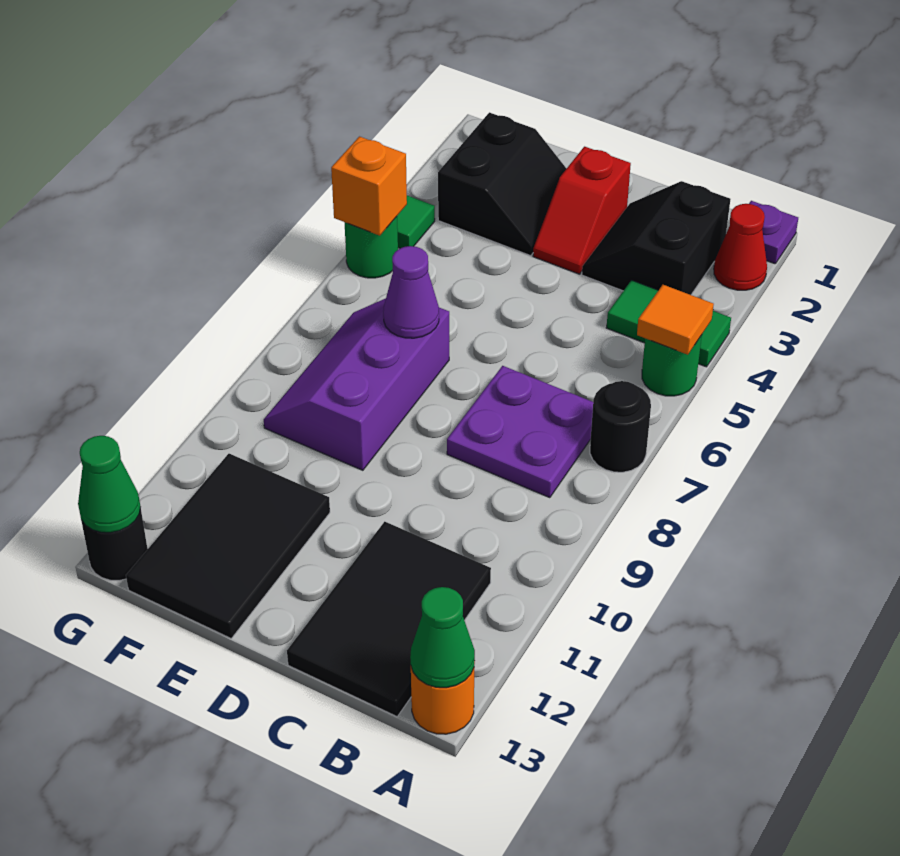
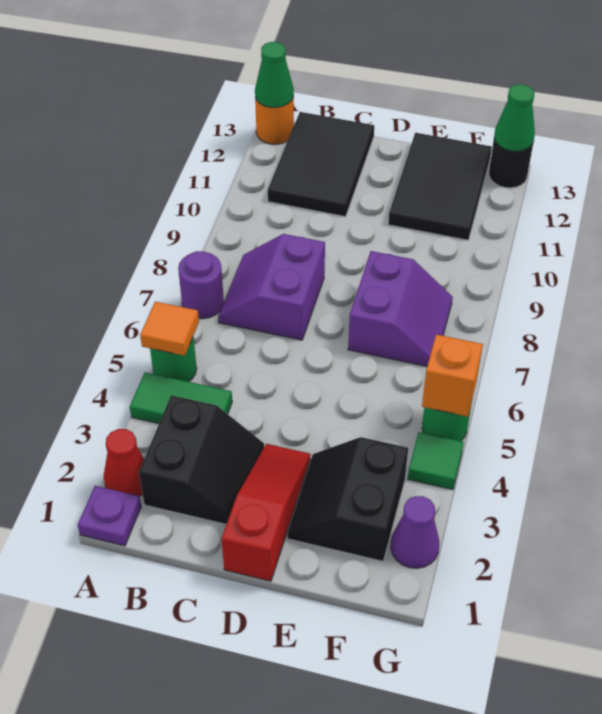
black 1x1 round brick [590,381,651,472] -> purple 1x1 round brick [178,251,224,319]
purple 2x2 plate [447,366,593,498] -> purple 2x2 slope [218,234,325,340]
red 1x2 slope [533,147,631,274] -> red 1x3 slope [221,444,311,581]
purple 2x3 slope [264,298,449,470] -> purple 2x2 slope [348,251,453,366]
purple 1x1 cone [383,246,439,338] -> purple 1x1 cone moved to [391,496,439,568]

